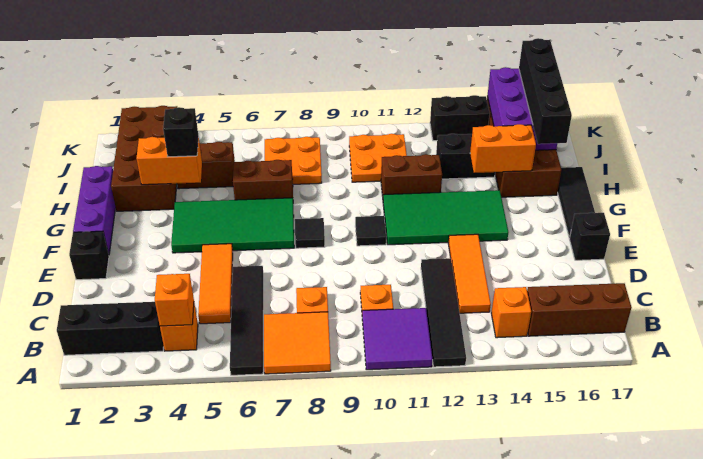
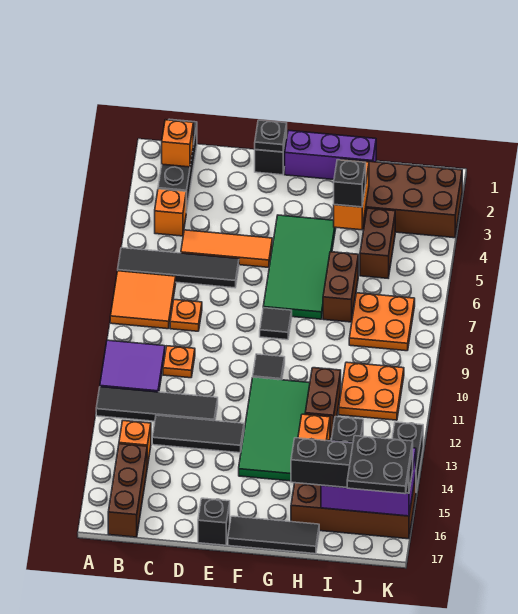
orange 1x1 brick [155,274,194,326] -> orange 1x1 brick moved to [162,120,193,167]
orange 1x3 tile [448,234,491,313] -> black 1x3 tile [152,415,244,453]
none -> black 1x1 plate [255,120,287,152]
none -> black 2x2 plate [347,436,413,494]

